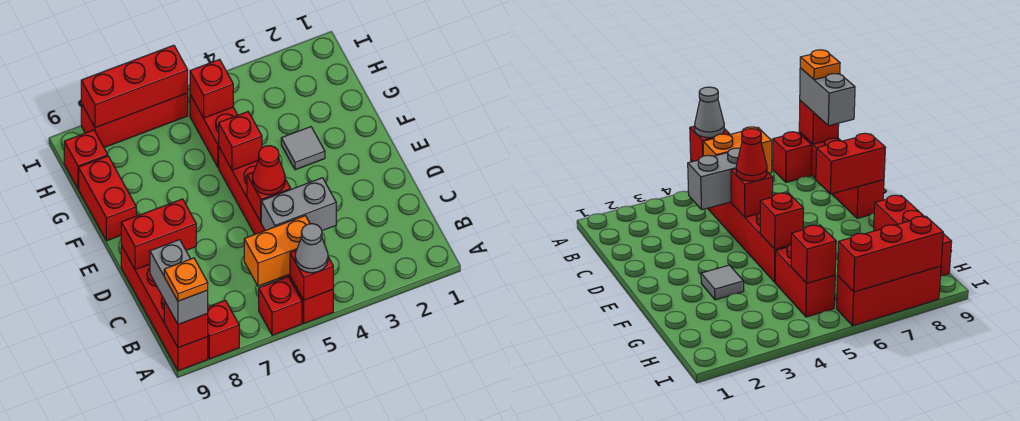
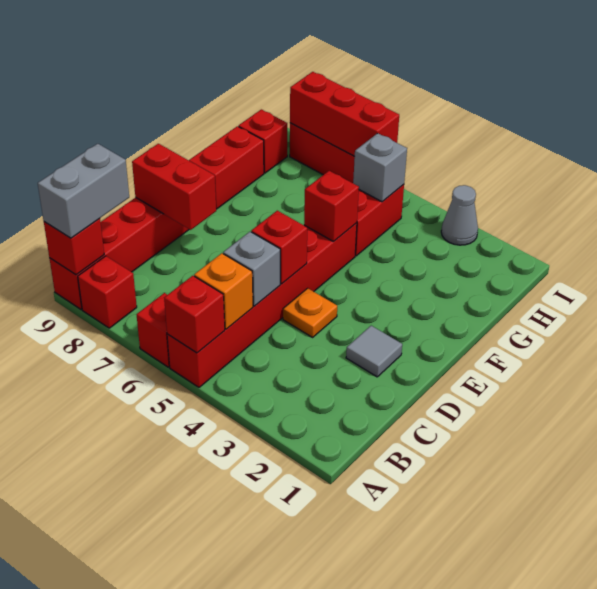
grey 1x1 cone [295,224,328,273] -> grey 1x1 cone moved to [441,185,478,245]
orange 1x1 plate [164,258,208,301] -> orange 1x1 plate moved to [283,288,337,337]
orange 1x2 brick [244,216,310,286] -> orange 1x1 brick [194,253,253,329]
grey 1x2 brick [261,178,336,231] -> grey 1x1 brick [223,232,280,306]
red 1x1 cone [253,146,285,195] -> none
grey 1x1 tile [281,127,325,170] -> grey 1x1 tile moved to [346,326,402,377]
red 1x1 brick [190,59,233,118] -> grey 1x1 brick [353,133,407,202]

